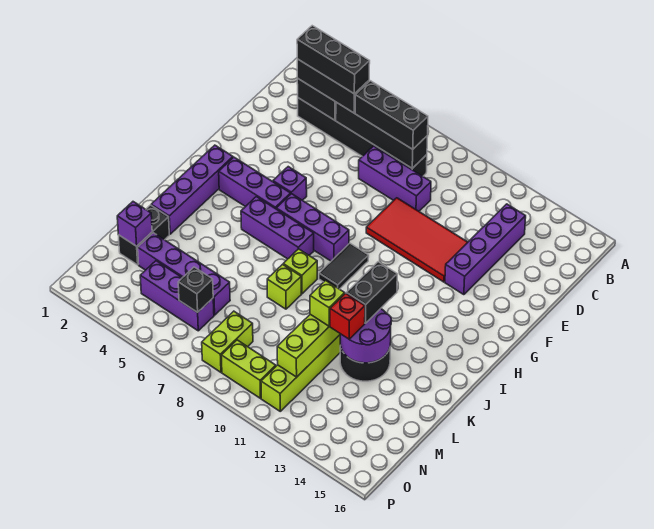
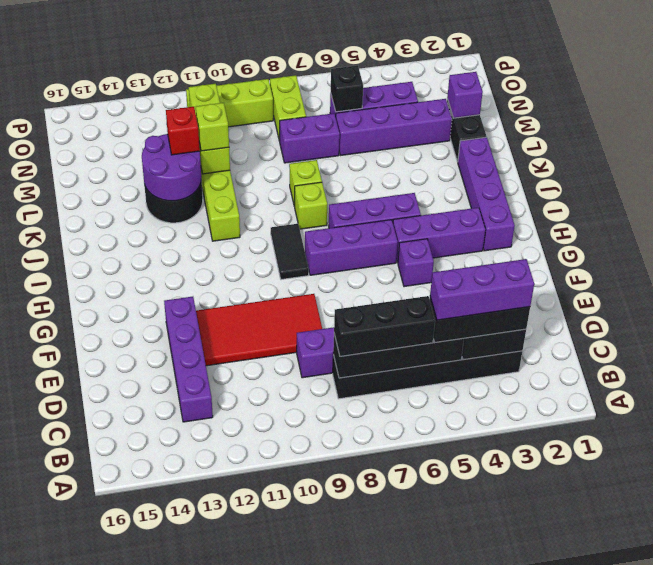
black 1x3 brick [297,26,370,94] -> purple 1x3 brick [430,259,534,320]
black 1x2 brick [346,262,397,323] -> none
none -> purple 1x2 brick [280,113,340,163]

